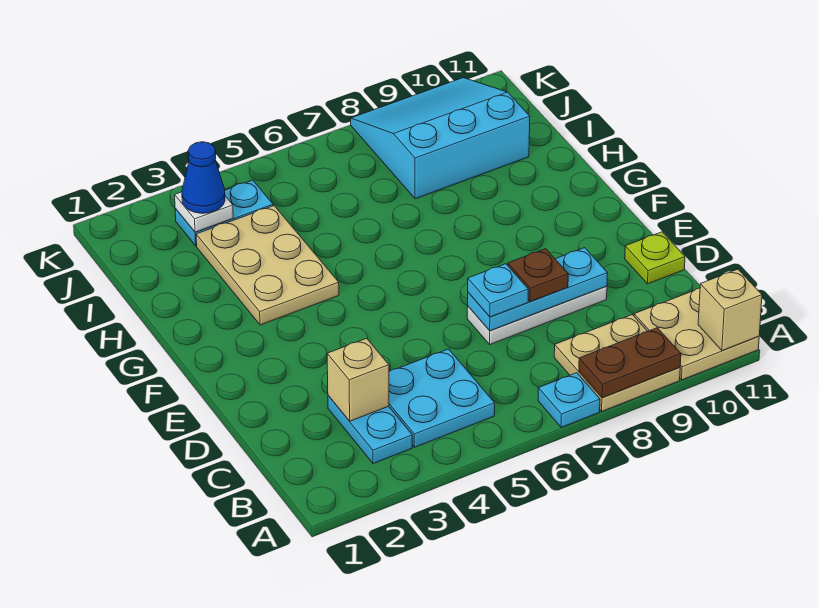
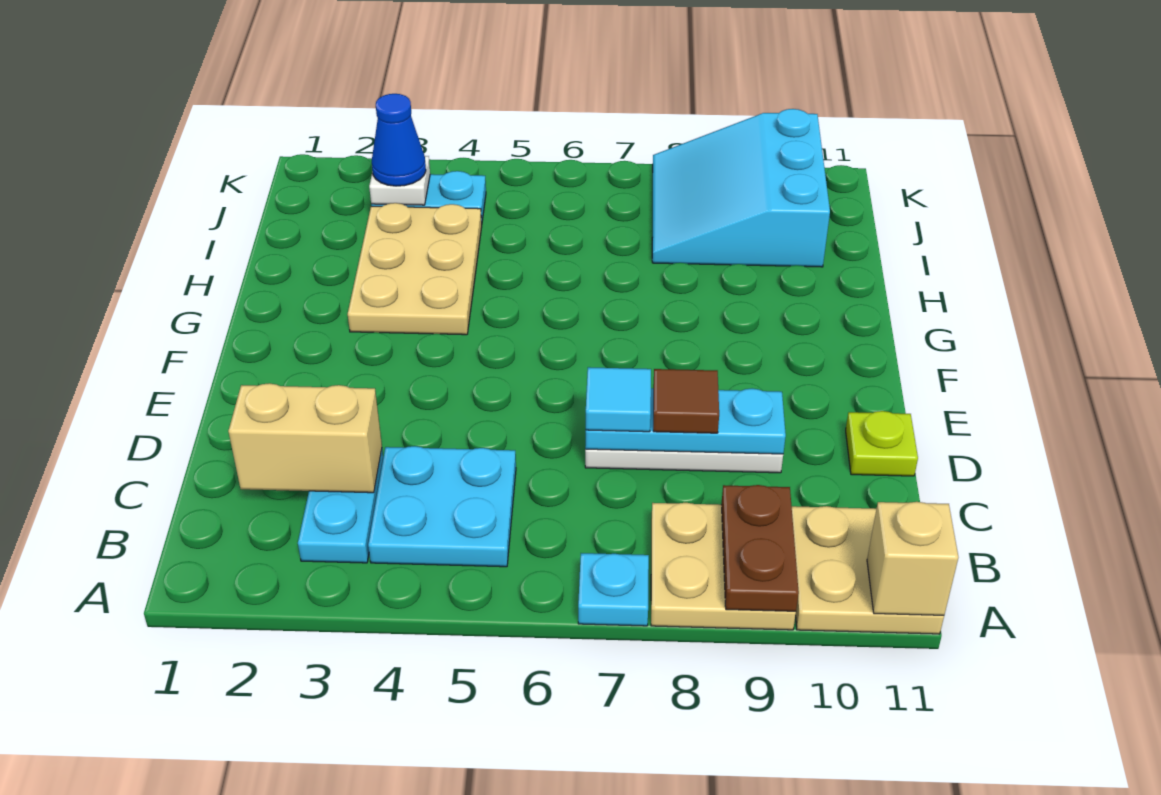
brown 1x2 plate [579,328,681,398] -> brown 1x2 plate turned to [721,485,799,611]
tan 1x1 brick [327,338,389,421] -> tan 1x2 brick [228,383,382,493]
cyan 1x1 plate [468,264,528,317] -> cyan 1x1 tile [586,367,651,432]
brown 1x1 plate [508,249,568,302] -> brown 1x1 tile [653,369,719,433]
cyan 3x3 slope [351,78,530,199] -> cyan 3x3 slope turned to [652,109,830,267]

